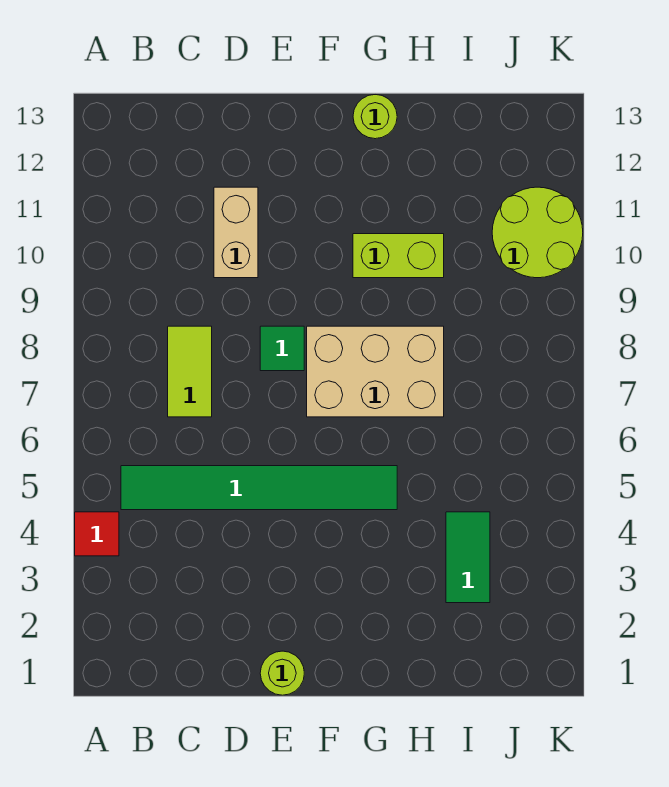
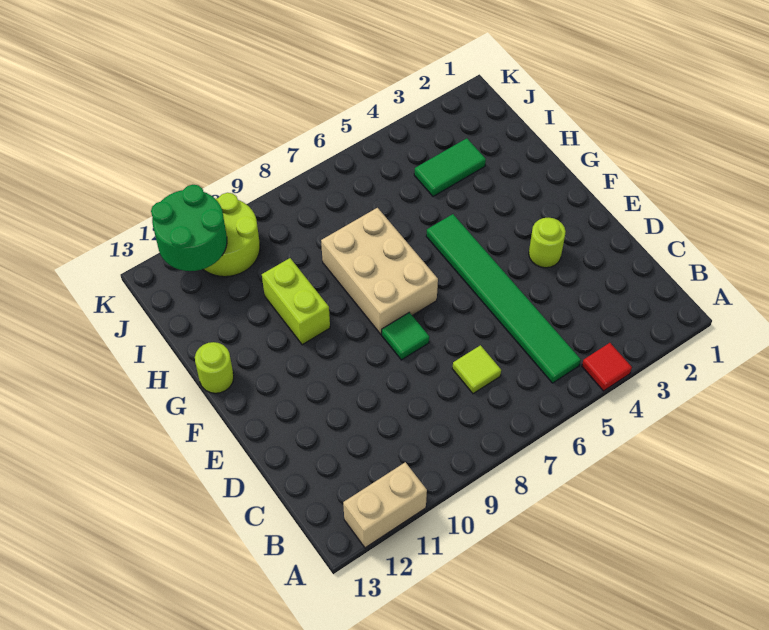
lime 1x2 tile [168,326,212,417] -> lime 1x1 tile [452,345,501,394]
tan 1x2 brick [214,187,258,278] -> tan 1x2 brick moved to [343,462,427,548]
lime 1x1 round brick [260,651,304,695] -> lime 1x1 round brick moved to [529,218,566,268]
none -> green 2x2 round brick [151,185,227,271]

